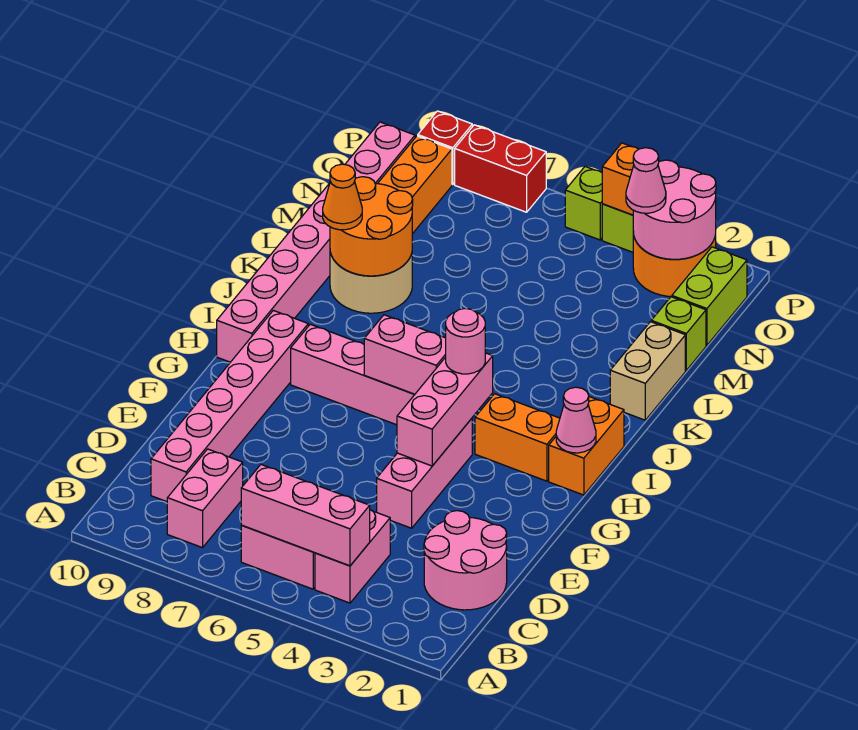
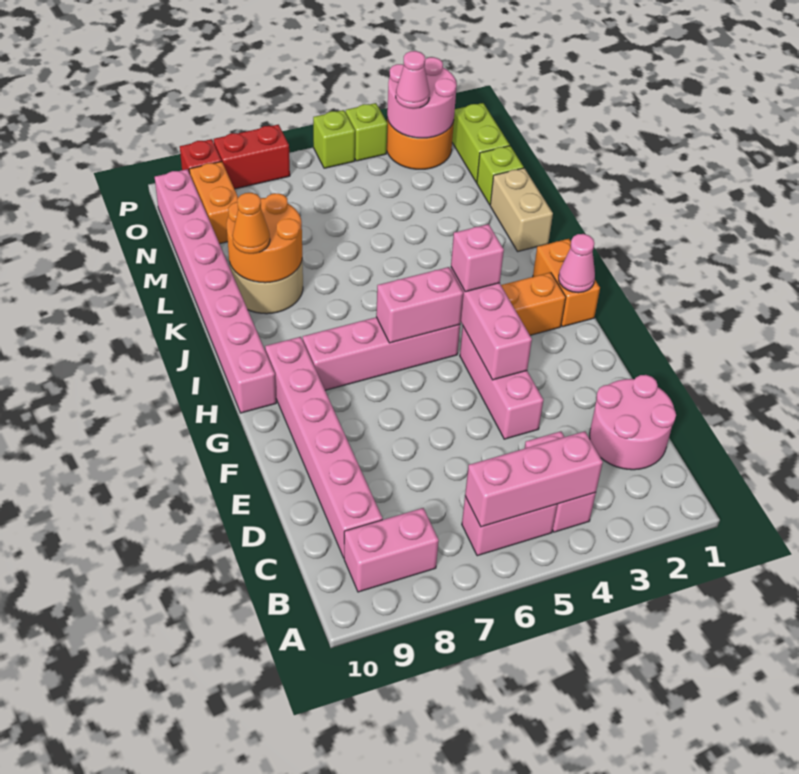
pink 1x2 brick [167,449,243,548] -> pink 1x2 brick turned to [344,508,439,592]
pink 1x1 round brick [446,308,485,374] -> pink 1x1 brick [451,224,504,292]
orange 1x1 brick [602,143,639,215] -> none

